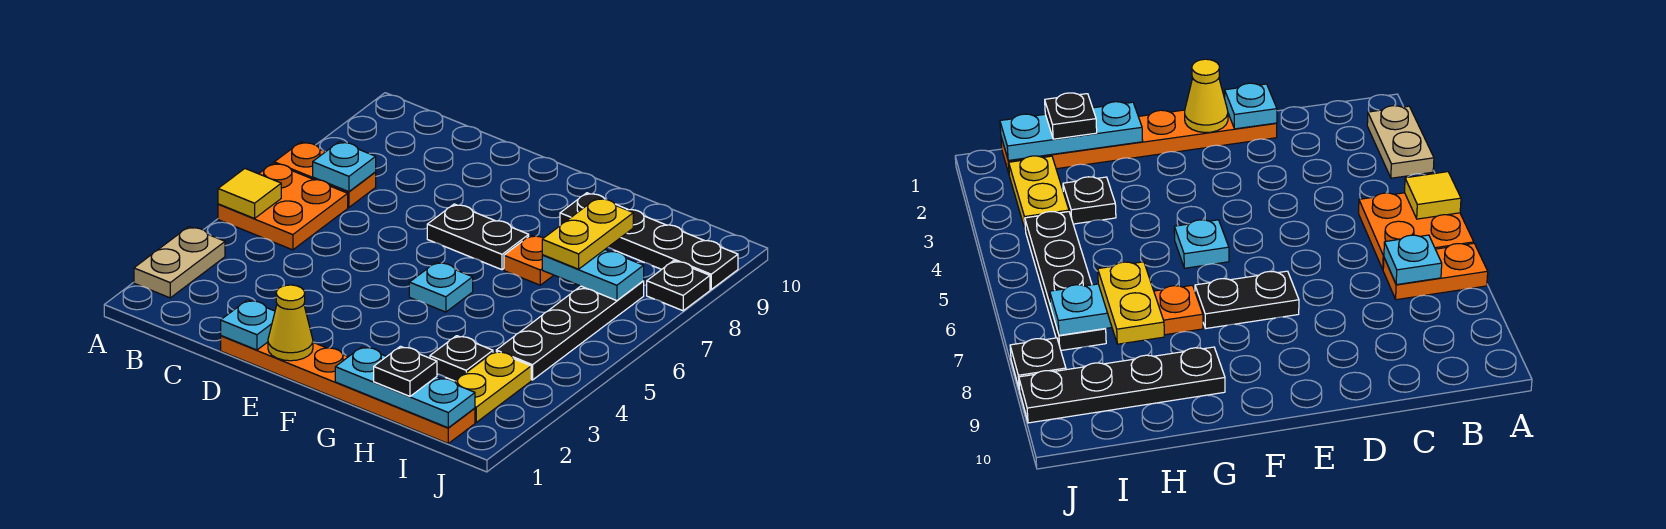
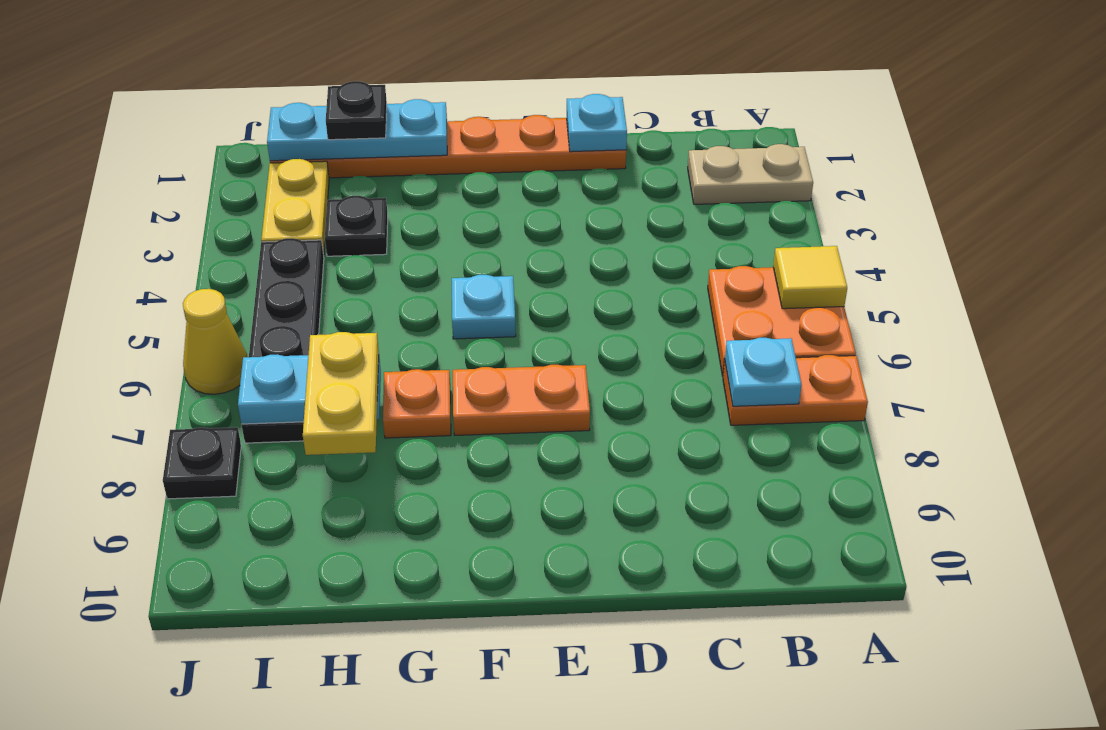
tan 1x2 plate [134,227,225,298] -> tan 1x2 plate turned to [688,144,813,204]
yellow 1x1 cone [268,285,313,361] -> yellow 1x1 cone moved to [183,289,247,394]
black 1x2 plate [427,204,529,270] -> orange 1x2 plate [453,365,590,435]
black 1x4 plate [560,193,738,289] -> none

